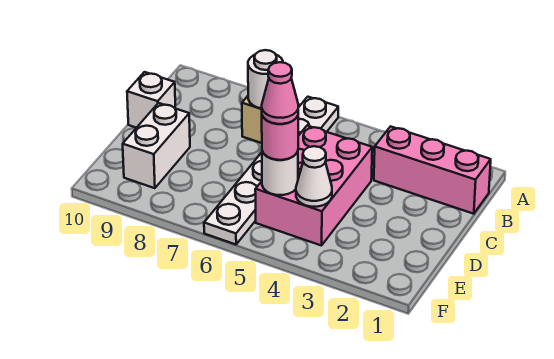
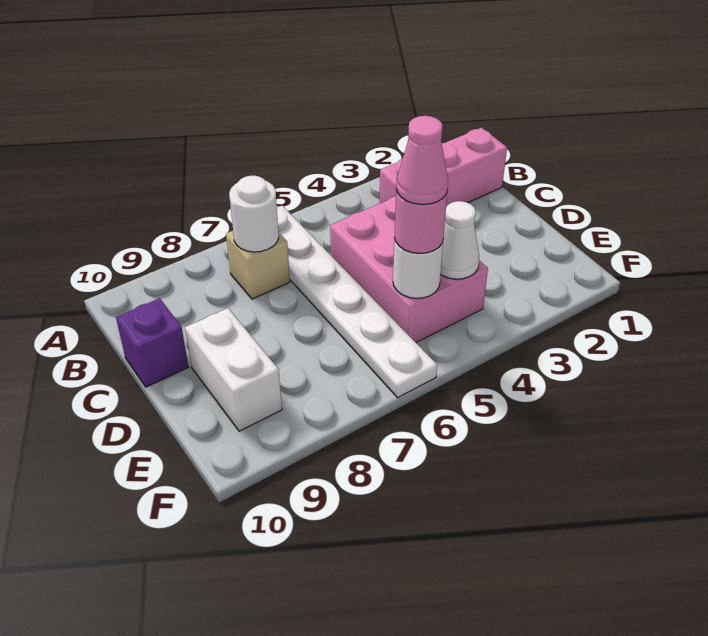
white 1x1 brick [127,72,175,128] -> purple 1x1 brick [116,298,188,387]

